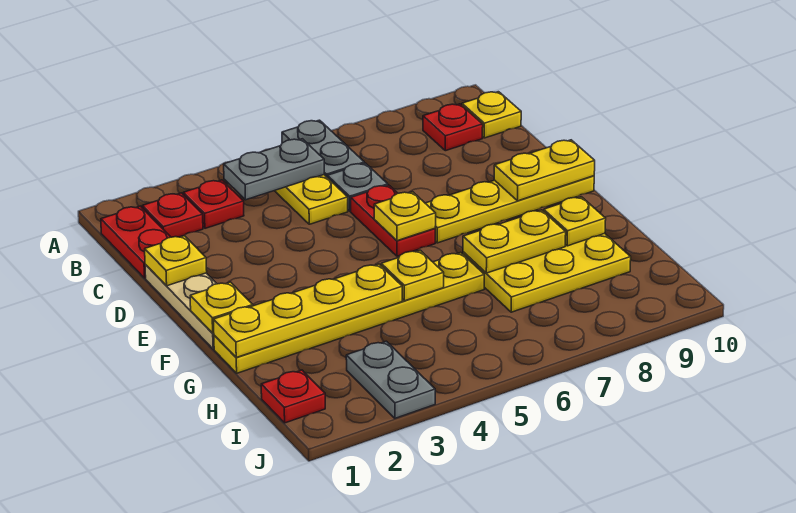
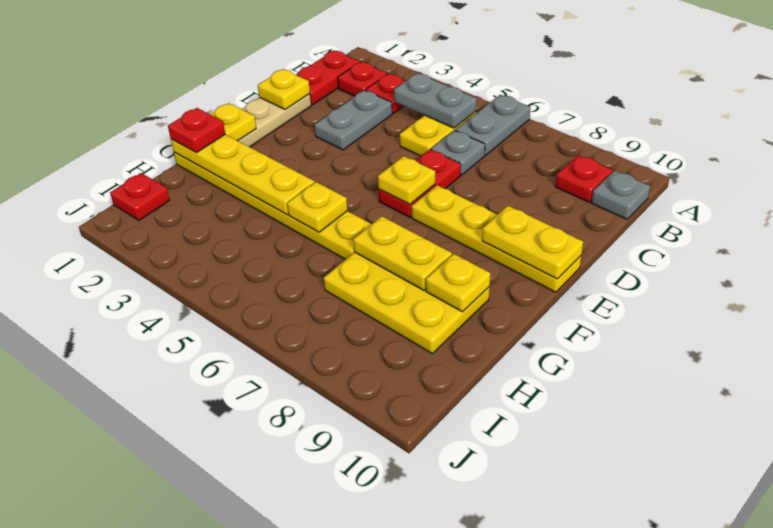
yellow 1x1 plate [462,92,521,138] -> grey 1x1 plate [592,171,650,219]
none -> red 1x1 plate [168,108,225,153]
grey 1x2 plate [346,341,435,418] -> grey 1x2 plate moved to [314,90,392,150]

